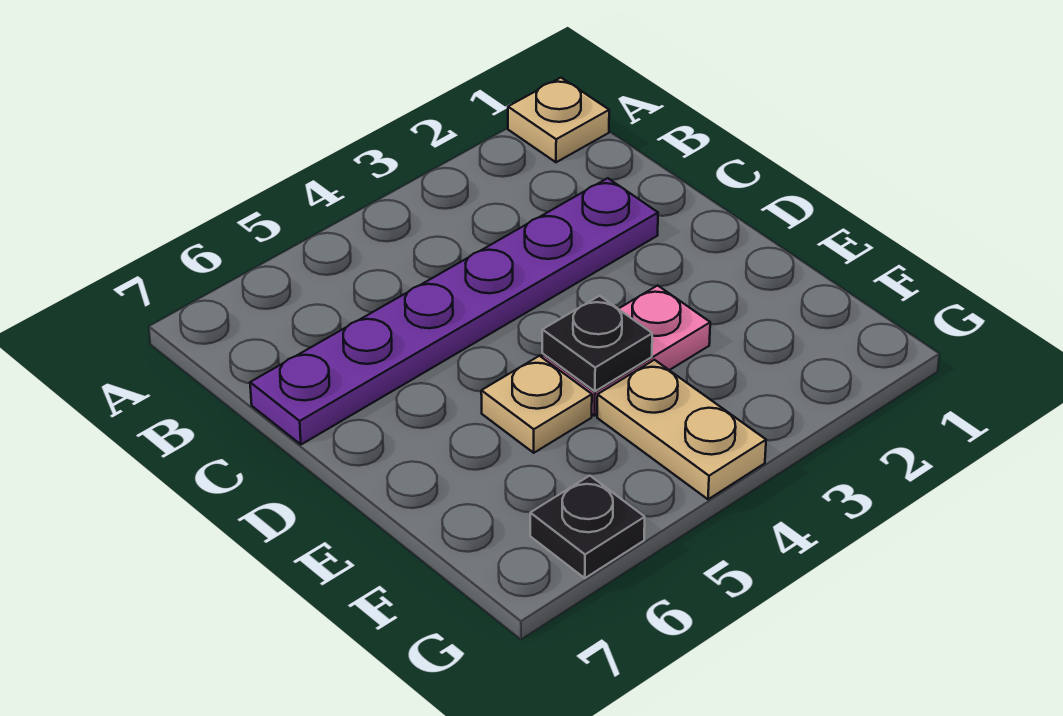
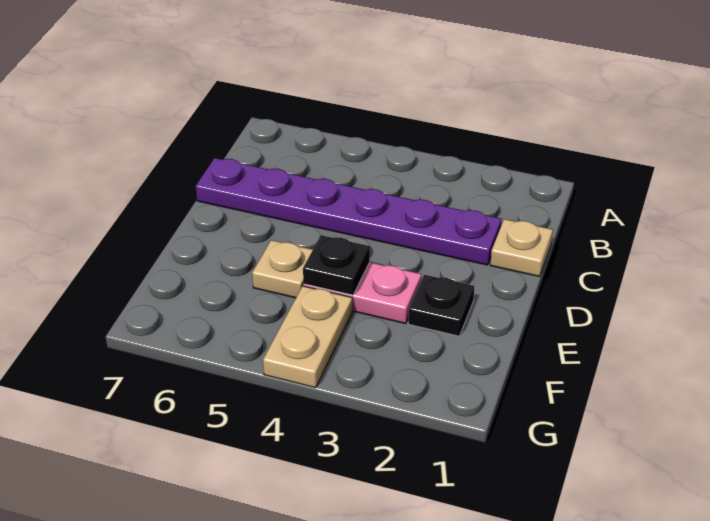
tan 1x1 plate [508,78,609,162] -> tan 1x1 plate moved to [490,219,553,277]
black 1x1 plate [530,476,645,578] -> black 1x1 plate moved to [408,275,474,336]

